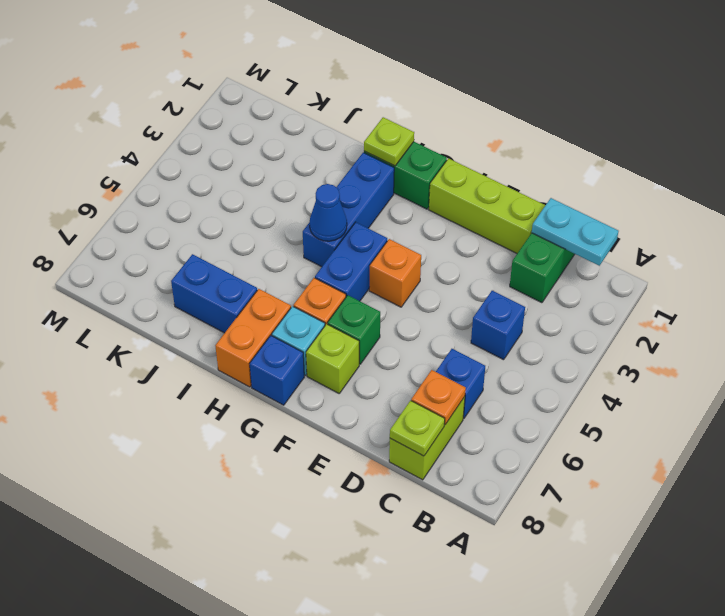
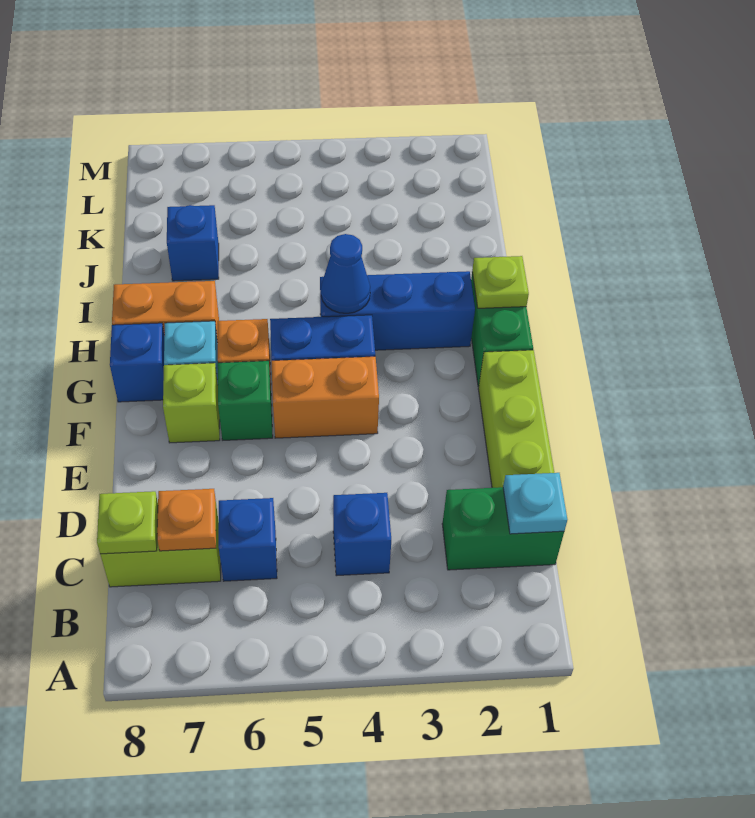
cyan 1x2 plate [532,198,619,266] -> cyan 1x1 plate [503,473,568,534]
orange 1x1 brick [369,239,421,307] -> orange 1x2 brick [272,356,379,438]
blue 1x2 brick [171,254,257,333] -> blue 1x1 brick [167,205,219,281]

